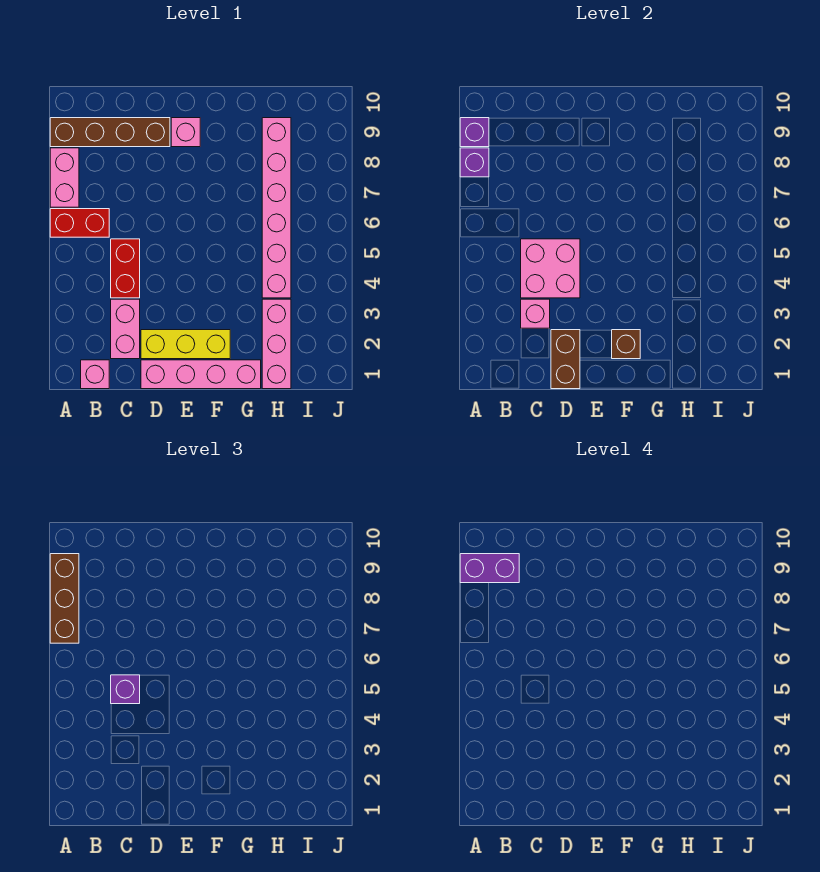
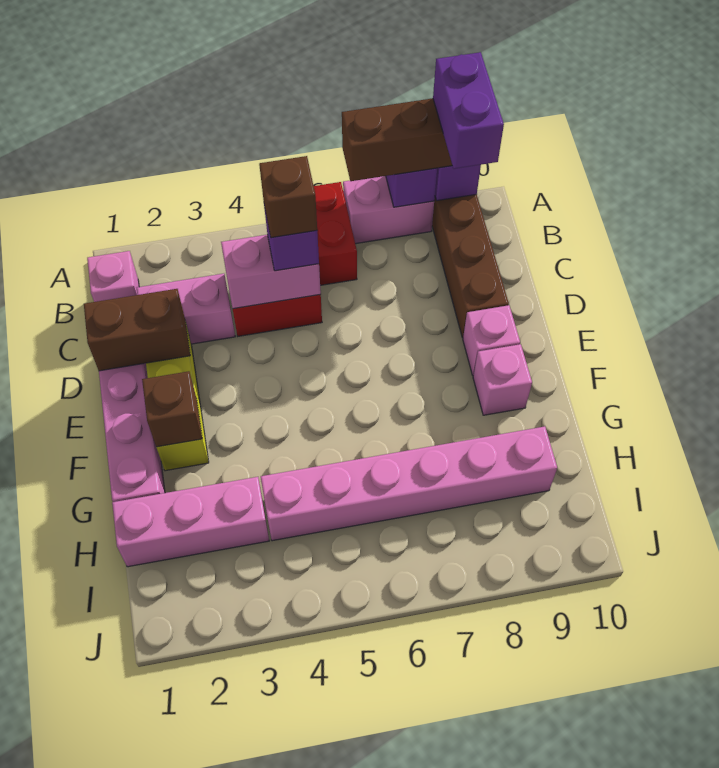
pink 1x1 brick [521,299,550,328] -> pink 1x1 brick moved to [473,344,532,415]
pink 2x2 brick [521,239,580,298] -> pink 1x2 brick [221,235,321,309]
none -> brown 1x1 brick [259,156,317,238]

